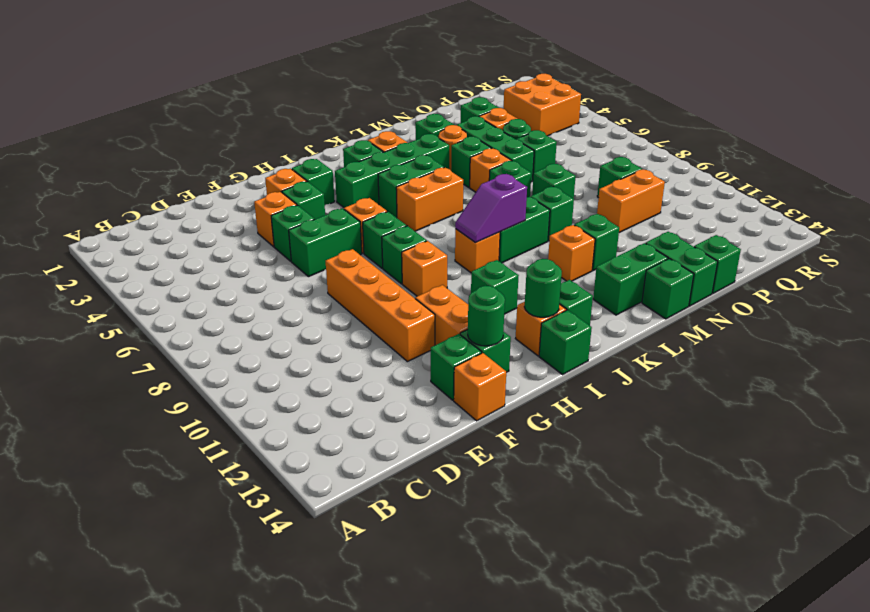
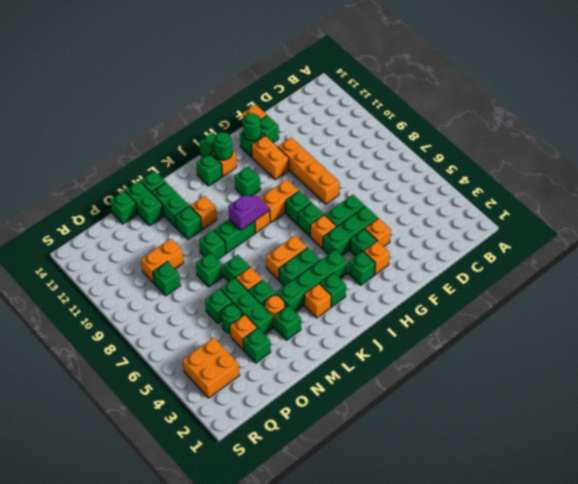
green 1x1 brick [271,205,314,261] -> green 1x3 brick [323,206,378,255]
orange 1x1 brick [402,241,447,296] -> orange 1x2 brick [260,180,299,222]
green 1x2 brick [593,243,668,315] -> green 1x2 brick turned to [152,183,189,227]

